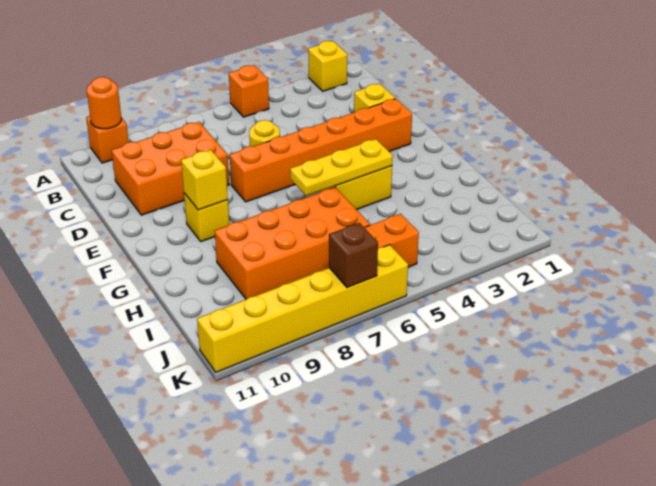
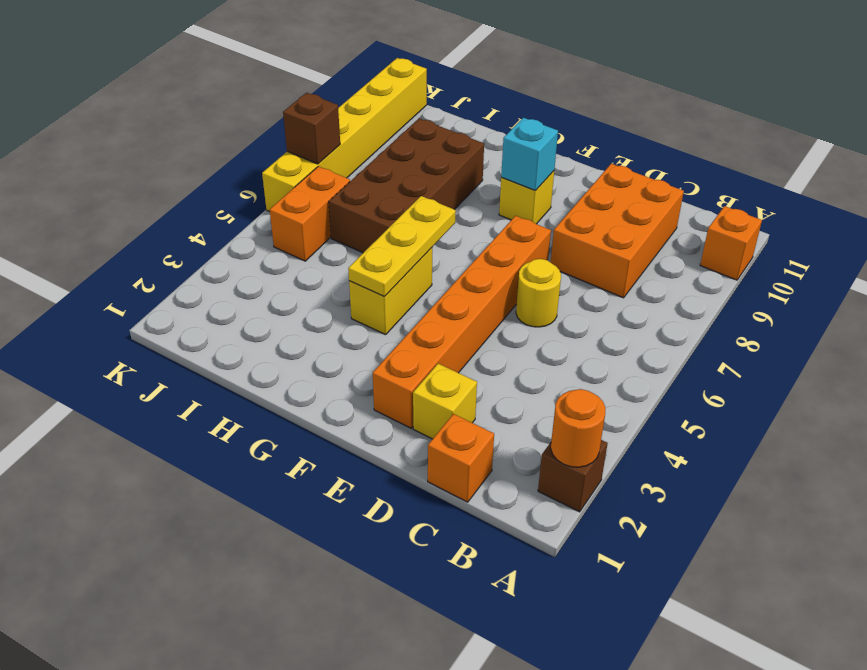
yellow 1x1 brick [308,41,347,91] -> brown 1x1 brick [538,440,608,512]
orange 1x1 brick [229,65,269,117] -> orange 1x1 brick moved to [428,414,494,502]
orange 1x1 round brick [87,77,121,129] -> orange 1x1 round brick moved to [551,389,605,467]
yellow 1x1 brick [181,150,228,210] -> cyan 1x1 brick [501,118,558,190]
orange 2x4 brick [215,187,370,299] -> brown 2x4 brick [329,118,484,253]

